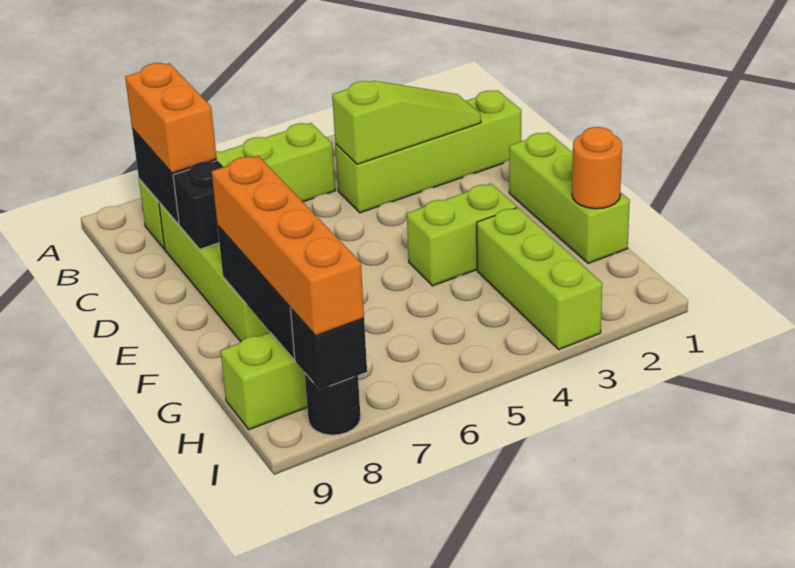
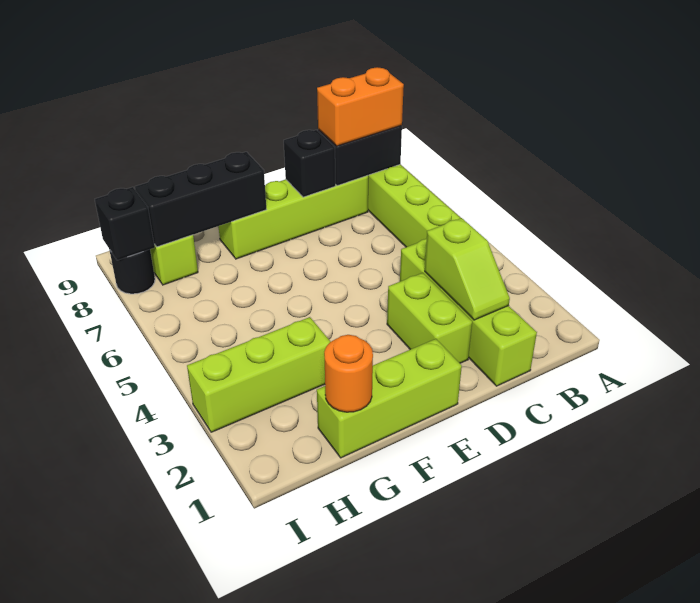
lime 1x3 slope [332,81,481,164] -> lime 1x2 slope [425,218,510,320]
lime 1x2 brick [407,184,517,286] -> lime 1x2 brick moved to [387,273,472,363]
orange 1x4 brick [212,156,364,336] -> none

